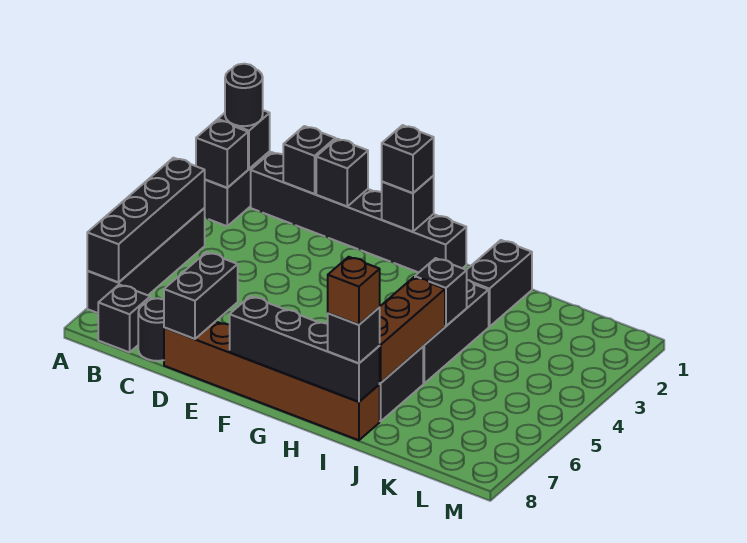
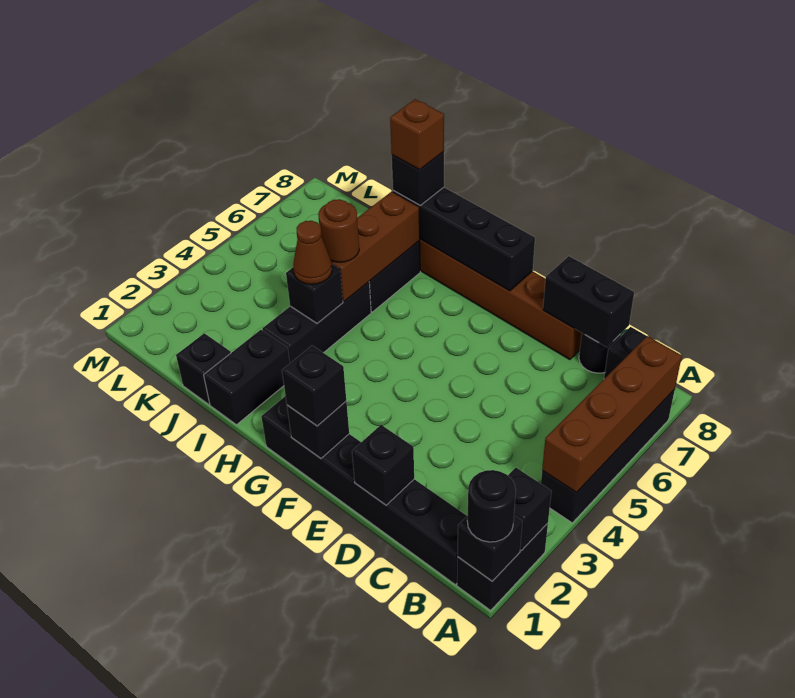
black 1x4 brick [87,158,205,282] -> brown 1x4 brick [542,336,682,492]
black 1x1 brick [283,126,335,194] -> black 1x1 brick moved to [176,333,231,404]
black 1x2 brick [164,252,238,339] -> black 1x2 brick turned to [543,256,634,347]
none -> brown 1x1 cone [293,221,332,284]
none -> brown 1x1 round brick [318,199,359,262]

